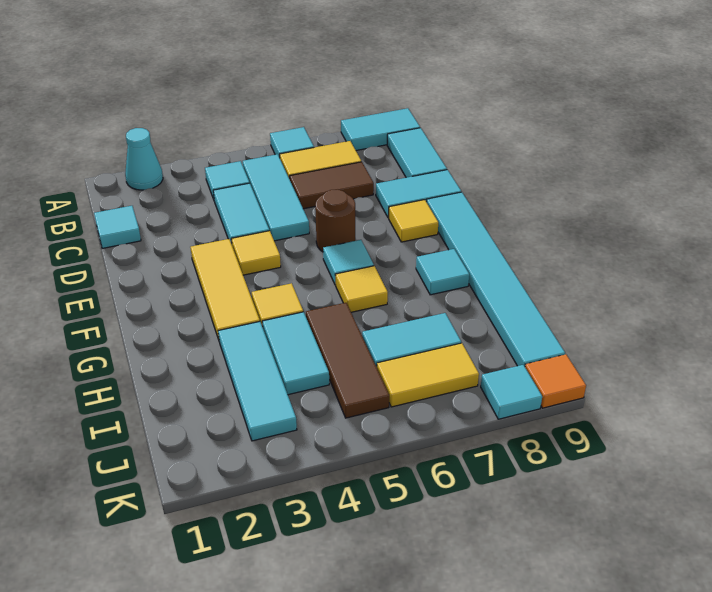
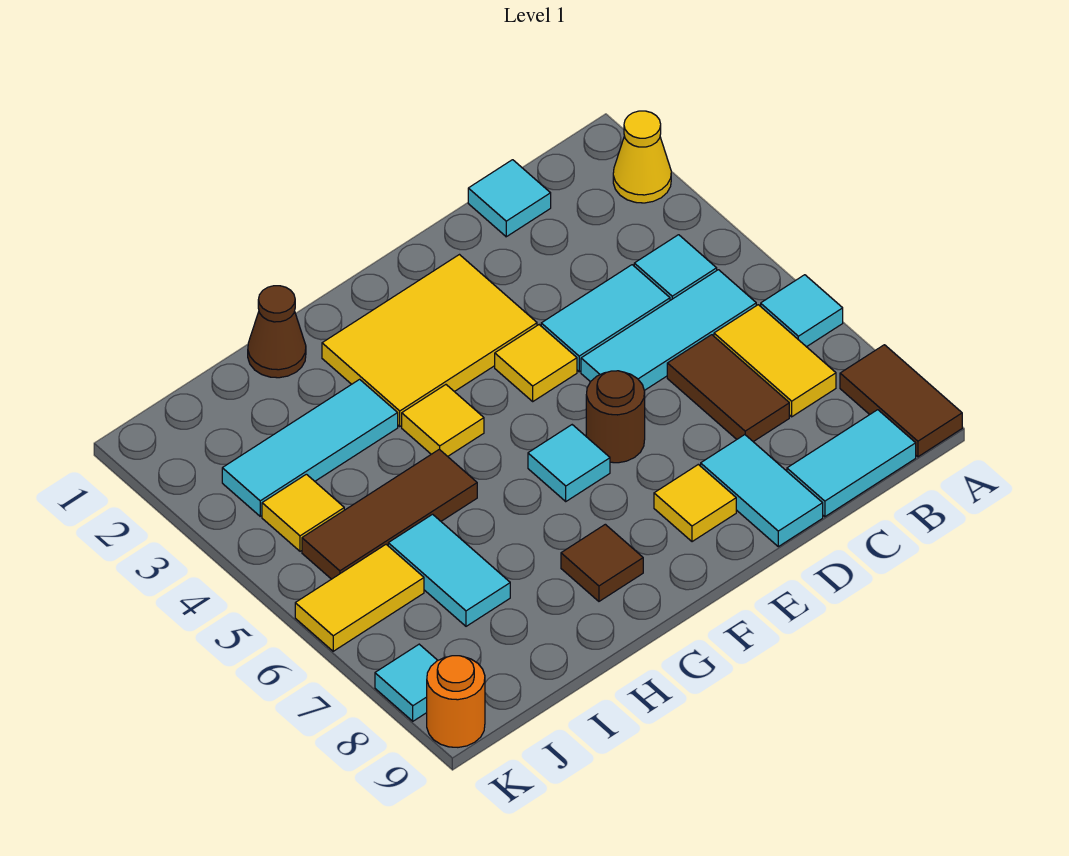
cyan 1x1 cone [125,128,163,190] -> yellow 1x1 cone [613,111,671,203]
cyan 1x2 tile [341,108,420,151] -> brown 1x2 tile [840,345,962,457]
yellow 1x3 tile [191,239,260,340] -> yellow 2x3 tile [322,255,537,426]
cyan 1x6 tile [427,192,565,366] -> none
yellow 1x1 tile [335,266,388,312] -> yellow 1x1 tile moved to [262,474,344,551]
cyan 1x1 tile [416,249,469,295] -> brown 1x1 tile [561,524,643,601]
none -> brown 1x1 cone [248,286,306,378]
cyan 1x2 tile [262,312,329,395] -> none
yellow 1x2 tile [377,343,479,407] -> yellow 1x2 tile turned to [295,545,424,651]
orange 1x1 tile [525,354,586,408] -> orange 1x1 round brick [427,656,485,747]

